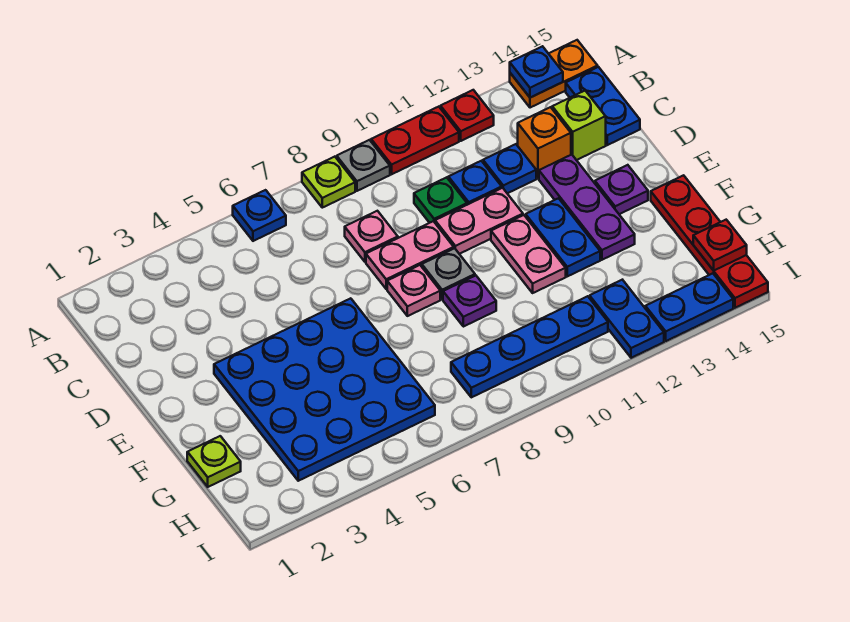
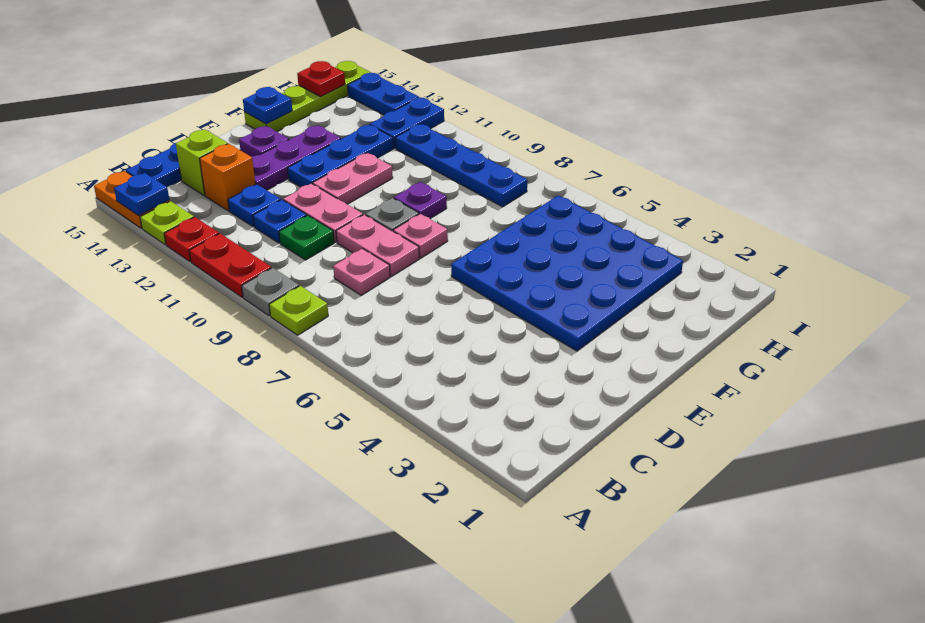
blue 1x1 plate [233,190,286,241] -> blue 1x1 plate moved to [243,87,292,124]
blue 1x2 plate [526,198,600,276] -> blue 1x3 plate [287,125,393,187]
red 1x4 plate [651,175,768,308] -> lime 1x4 plate [244,61,370,132]
lime 1x1 plate [187,436,241,487] -> lime 1x1 plate moved to [140,201,194,245]

